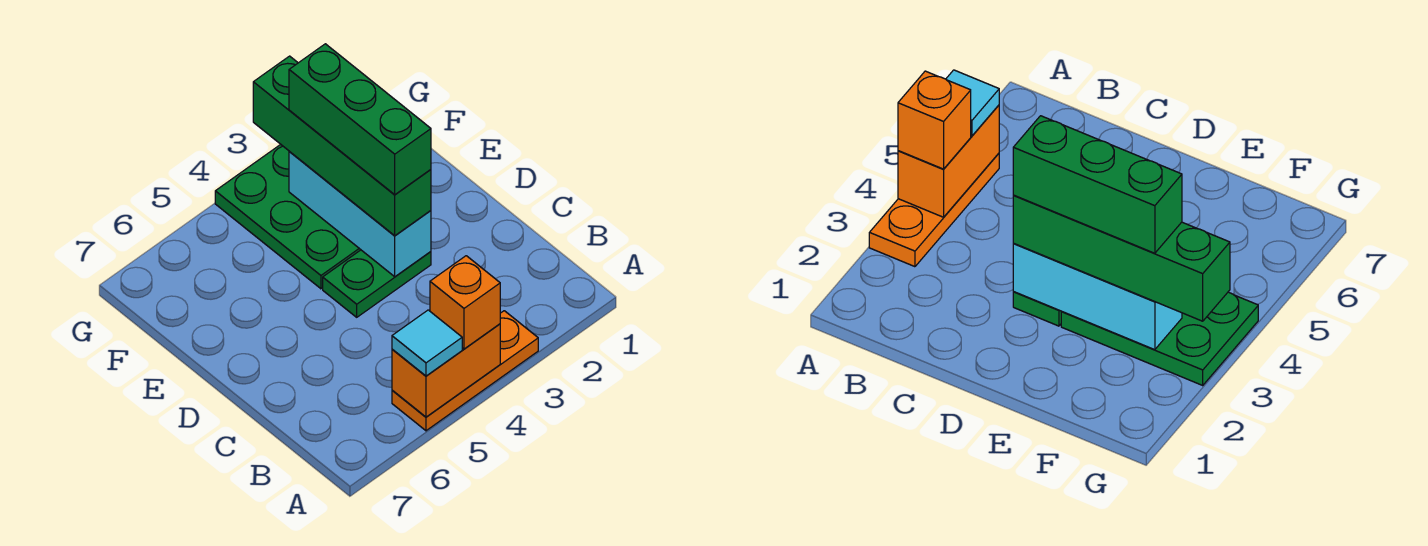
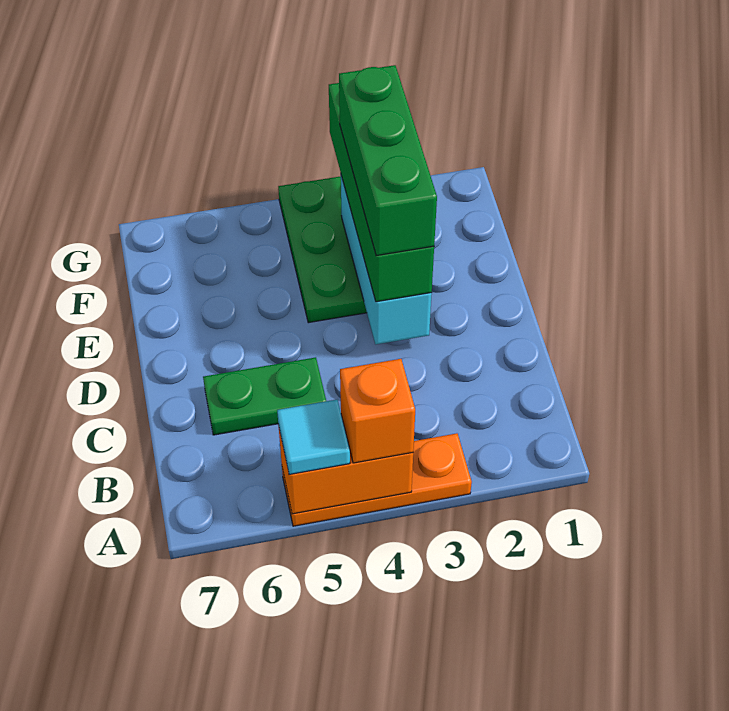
green 1x2 plate [323,250,431,317] -> green 1x2 plate moved to [203,357,326,435]

